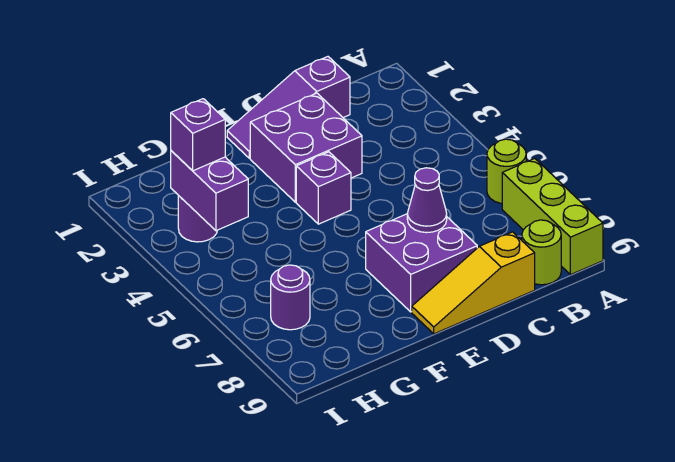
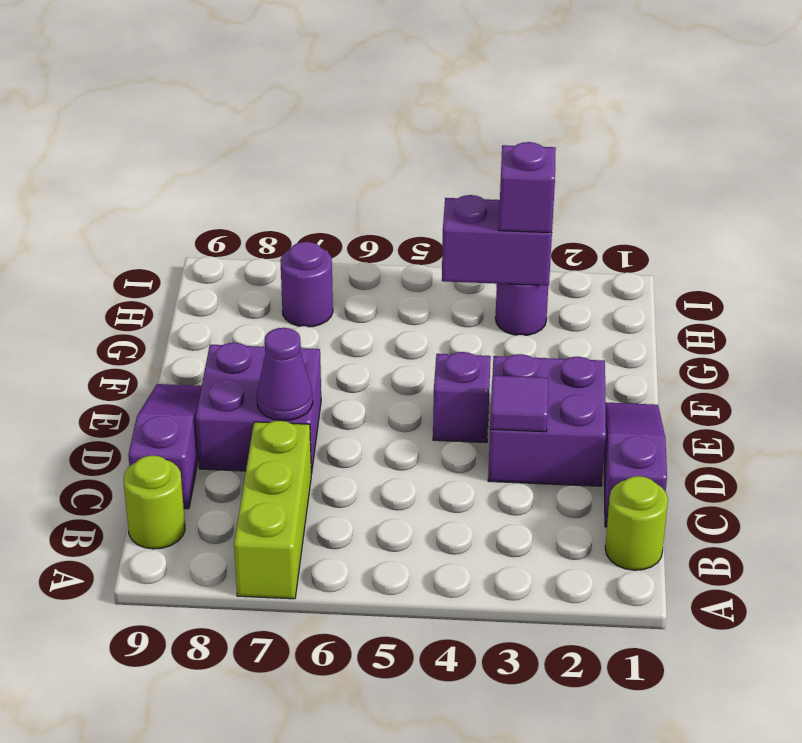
lime 1x1 round brick [487,139,526,203] -> lime 1x1 round brick moved to [605,476,668,570]
lime 1x3 brick [502,159,603,275] -> lime 1x3 brick turned to [234,421,311,599]
yellow 1x3 slope [412,232,535,334] -> purple 1x3 slope [128,384,202,509]
none -> purple 1x1 tile [490,375,548,432]

